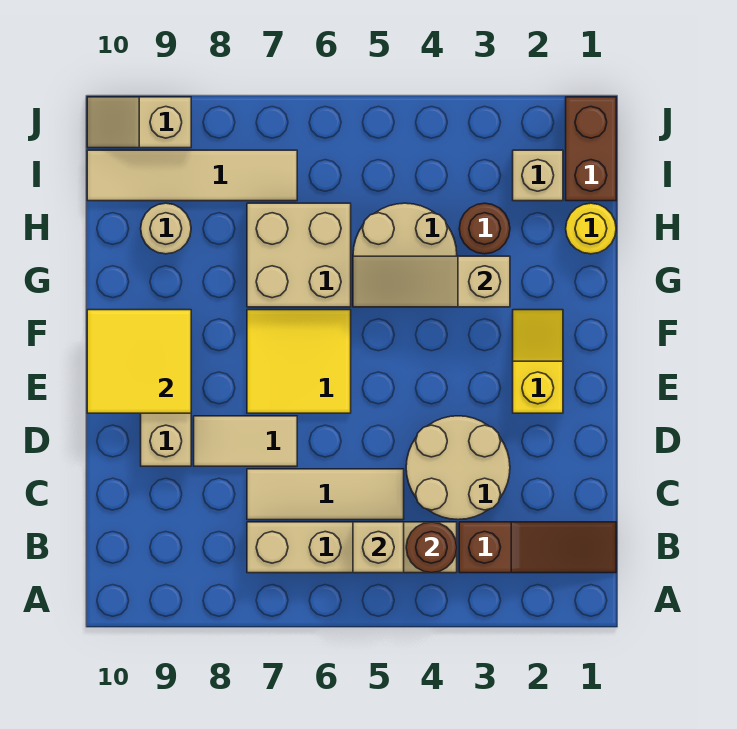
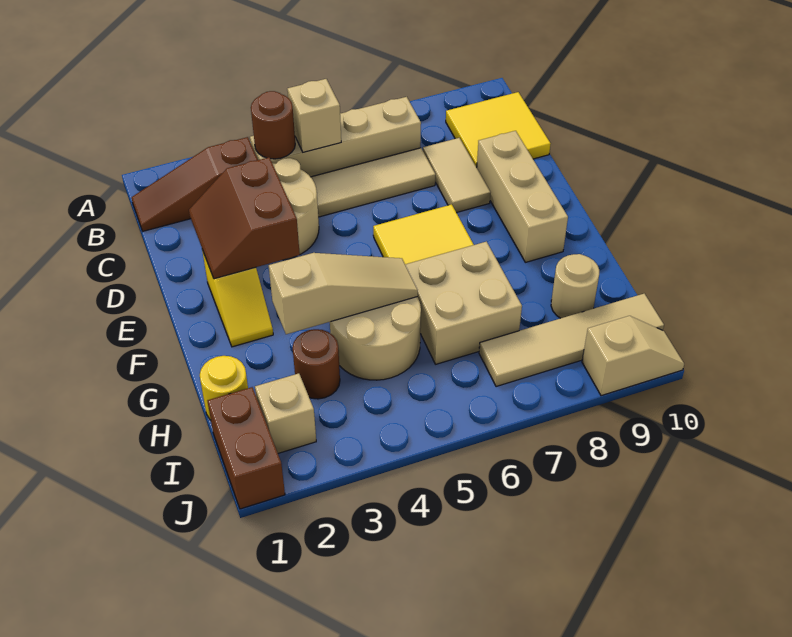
none -> brown 2x2 slope [189,157,300,279]
tan 1x2 tile [194,416,297,466] -> tan 1x2 tile turned to [423,138,491,213]
yellow 2x2 tile [87,310,191,413] -> yellow 2x2 tile moved to [446,92,551,167]

